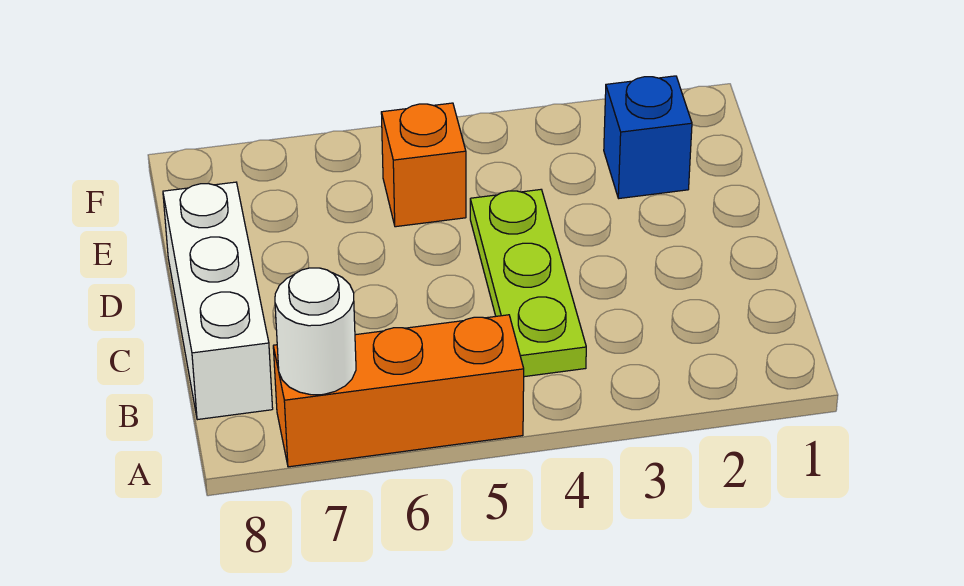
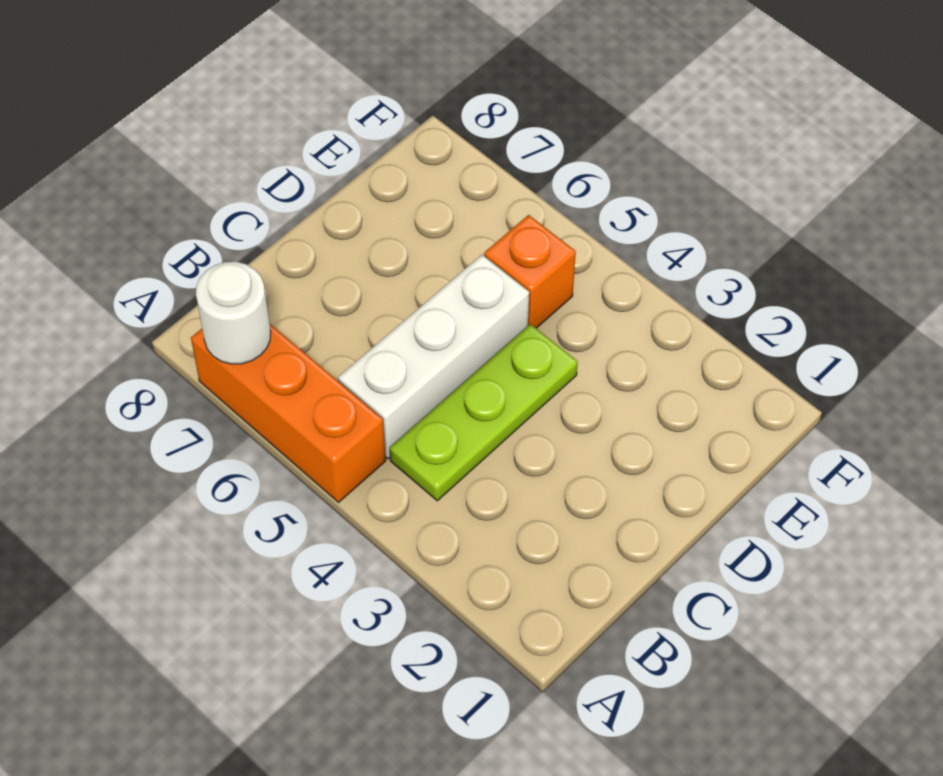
white 1x3 brick [163,182,273,420] -> white 1x3 brick moved to [338,255,529,459]
blue 1x1 brick [604,76,692,198] -> none

